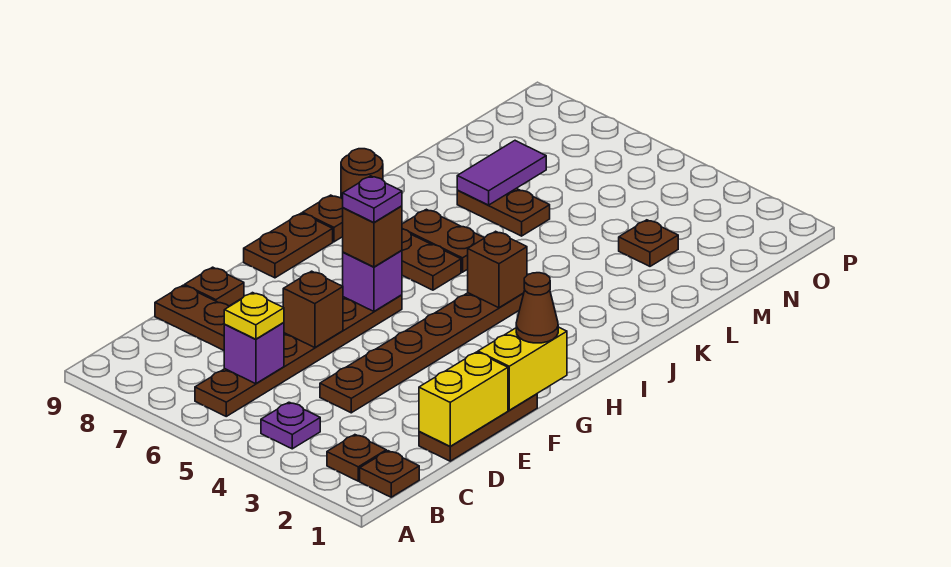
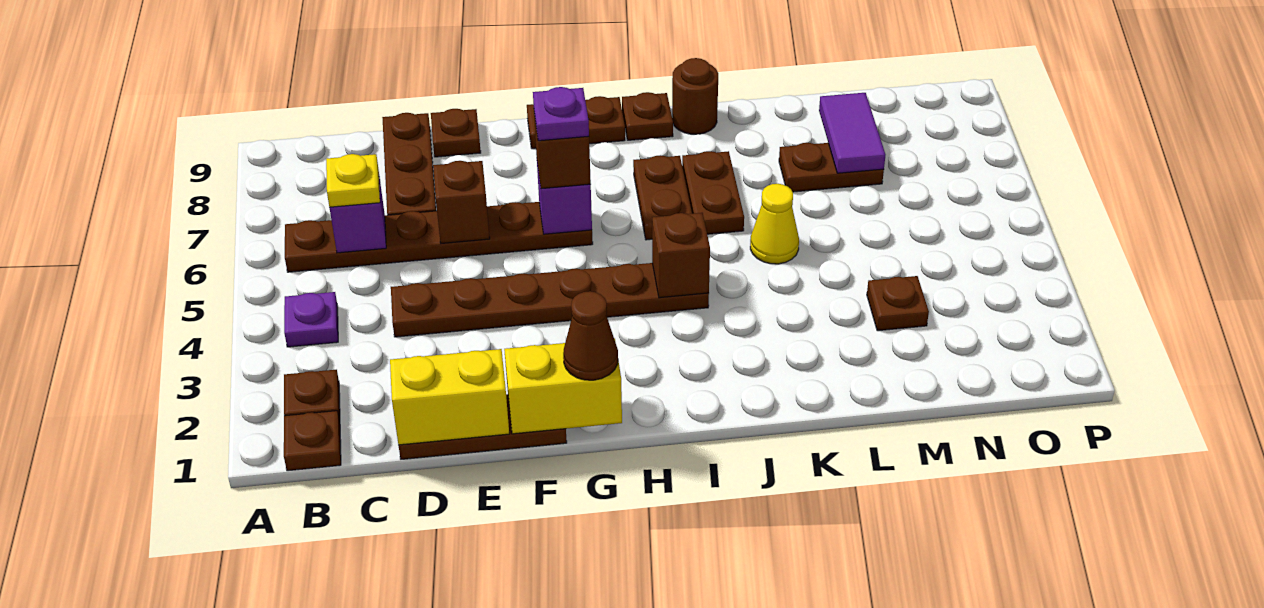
none -> yellow 1x1 cone [750,184,799,264]
brown 1x2 plate [457,188,550,236] -> brown 1x2 plate turned to [779,143,884,192]
purple 1x2 tile [457,141,546,205] -> purple 1x2 tile turned to [819,93,885,173]

